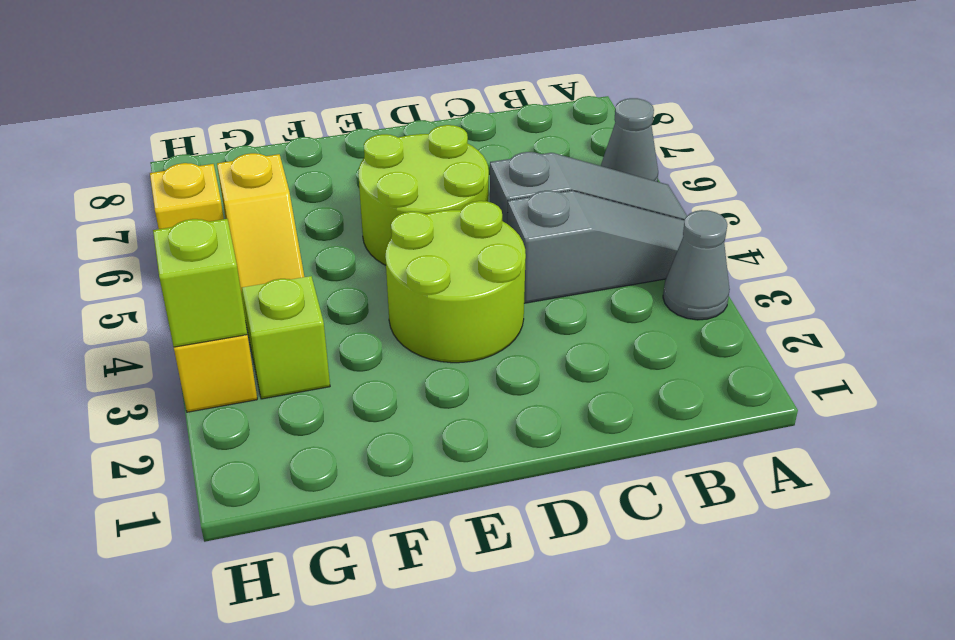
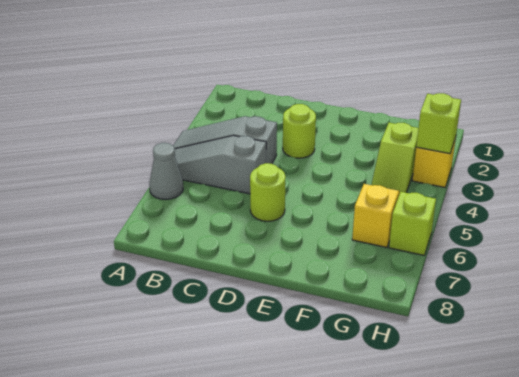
grey 1x1 cone [663,210,730,320] -> none
lime 2x2 round brick [385,201,526,363] -> lime 1x1 round brick [283,104,316,158]
lime 2x2 round brick [358,125,489,265] -> lime 1x1 round brick [250,163,285,221]
yellow 1x1 brick [150,163,224,229] -> lime 1x1 brick [389,192,436,255]

